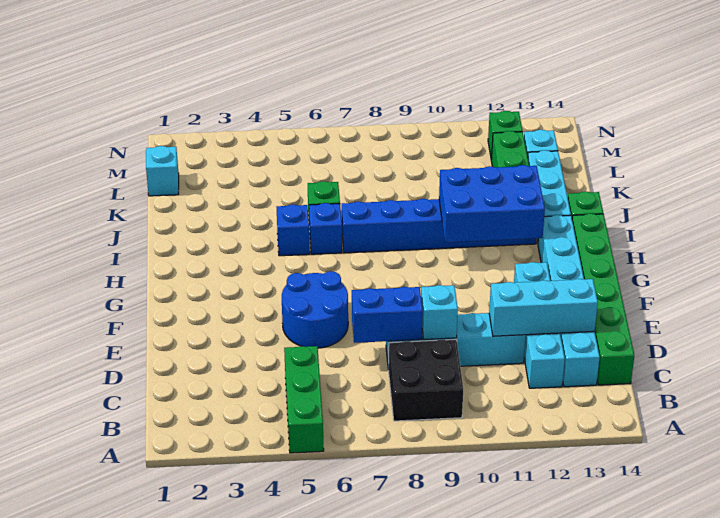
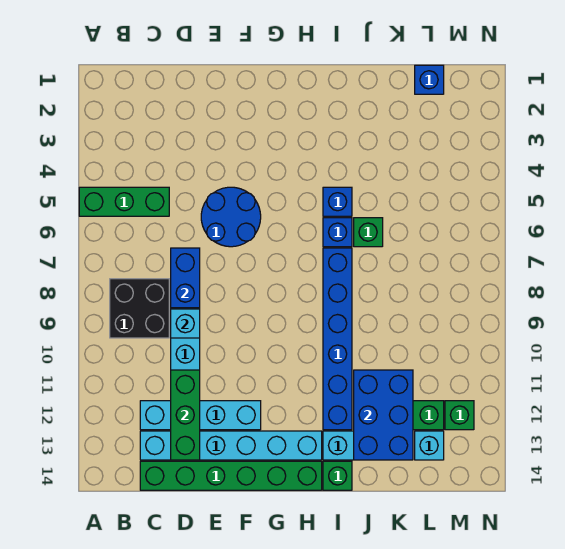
cyan 1x3 brick [489,279,598,336] -> green 1x3 brick [171,370,200,460]
blue 2x3 brick [439,165,545,242] -> blue 2x3 brick moved to [354,370,413,460]
cyan 1x1 brick [146,146,179,196] -> blue 1x1 brick [415,65,444,94]

